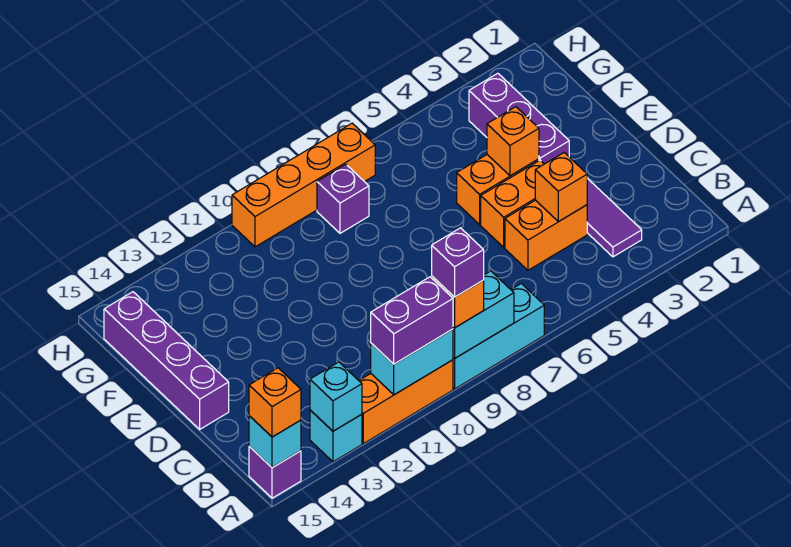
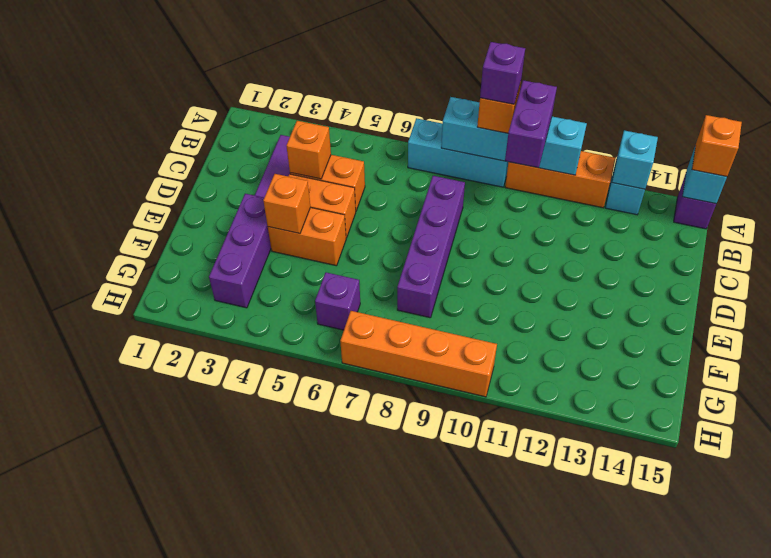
purple 1x2 brick [371,277,453,364] -> purple 1x2 brick turned to [505,80,557,168]
purple 1x4 brick [104,292,229,429] -> purple 1x4 brick moved to [397,176,465,318]
purple 1x1 brick [317,164,369,233] -> purple 1x1 brick moved to [315,272,360,330]

